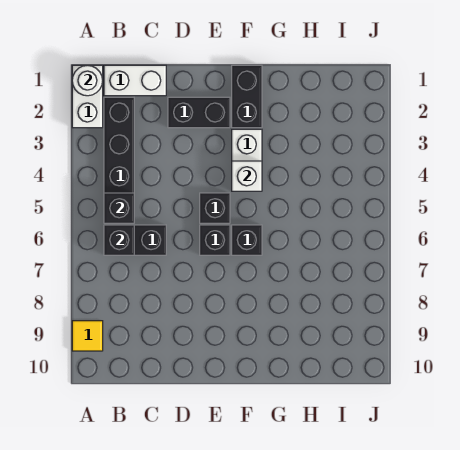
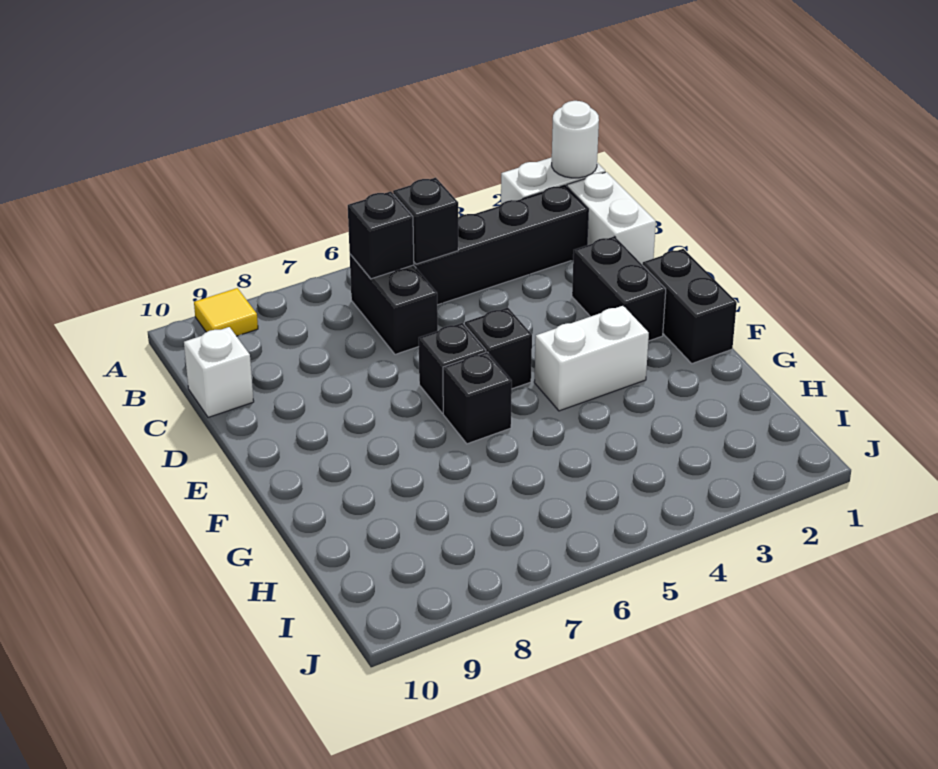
black 1x2 brick [232,65,262,128] -> black 1x2 brick turned to [642,249,737,363]
white 1x1 brick [232,161,262,191] -> white 1x1 brick moved to [184,327,254,417]

